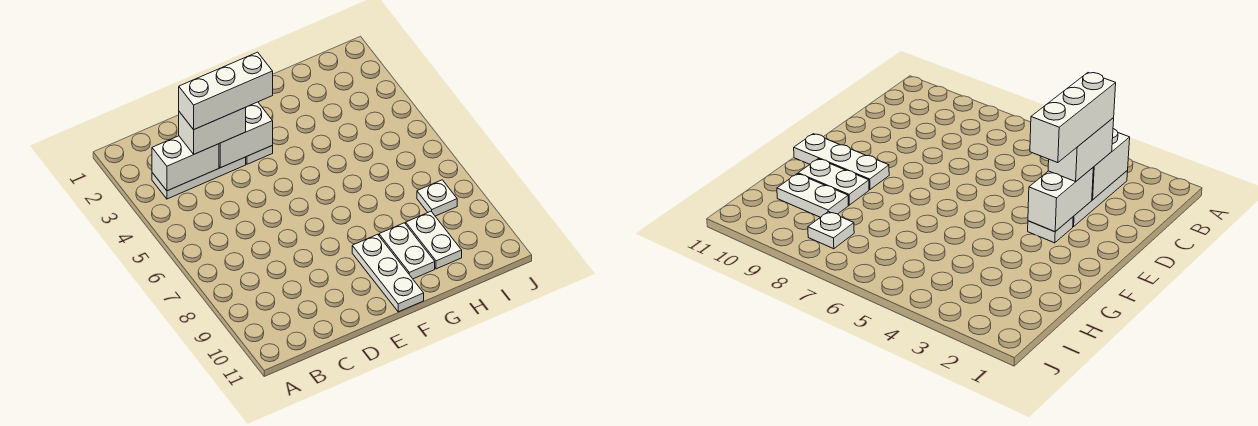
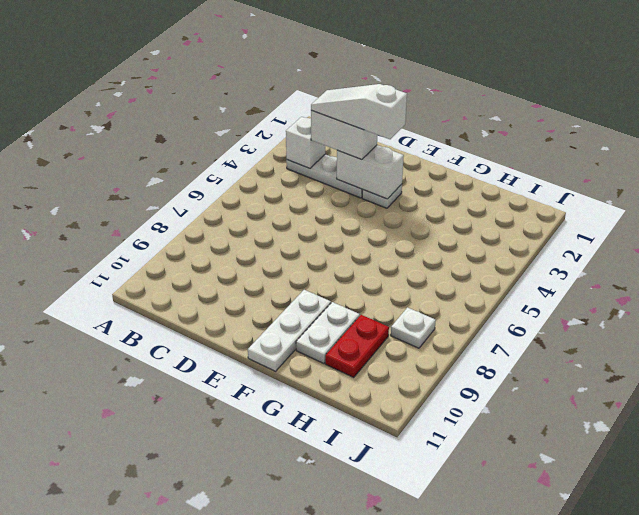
white 1x2 brick [152,136,219,191] -> white 1x1 brick [286,117,325,168]
white 1x3 brick [179,52,273,130] -> white 1x3 slope [311,84,407,139]
white 1x2 plate [406,211,462,269] -> red 1x2 plate [325,315,389,377]

